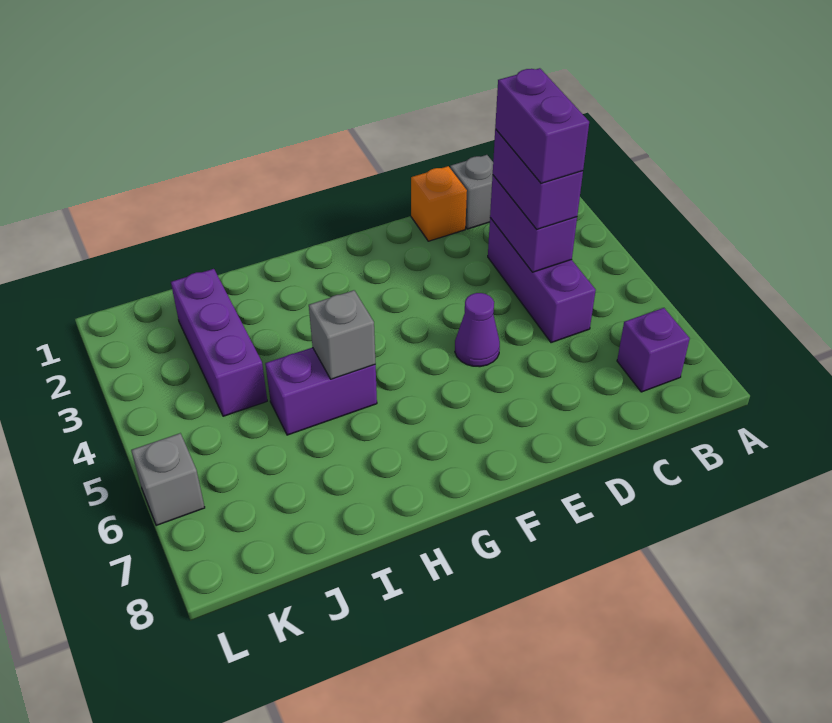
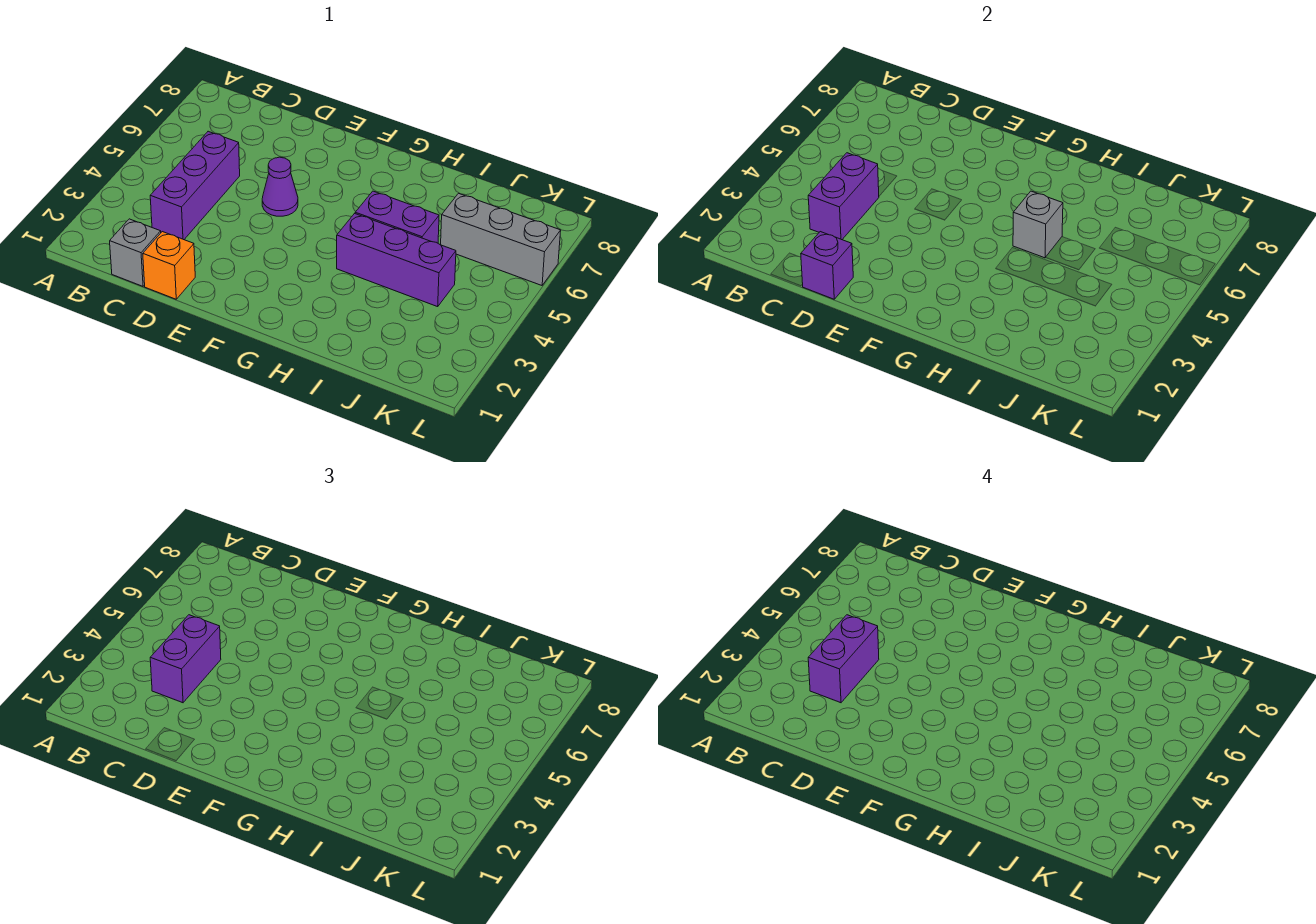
purple 1x1 brick [617,308,690,392] -> purple 1x1 brick moved to [801,232,853,299]
purple 1x3 brick [171,269,267,416] -> purple 1x3 brick turned to [337,214,456,307]
grey 1x1 brick [131,433,205,526] -> grey 1x3 brick [441,193,561,285]

